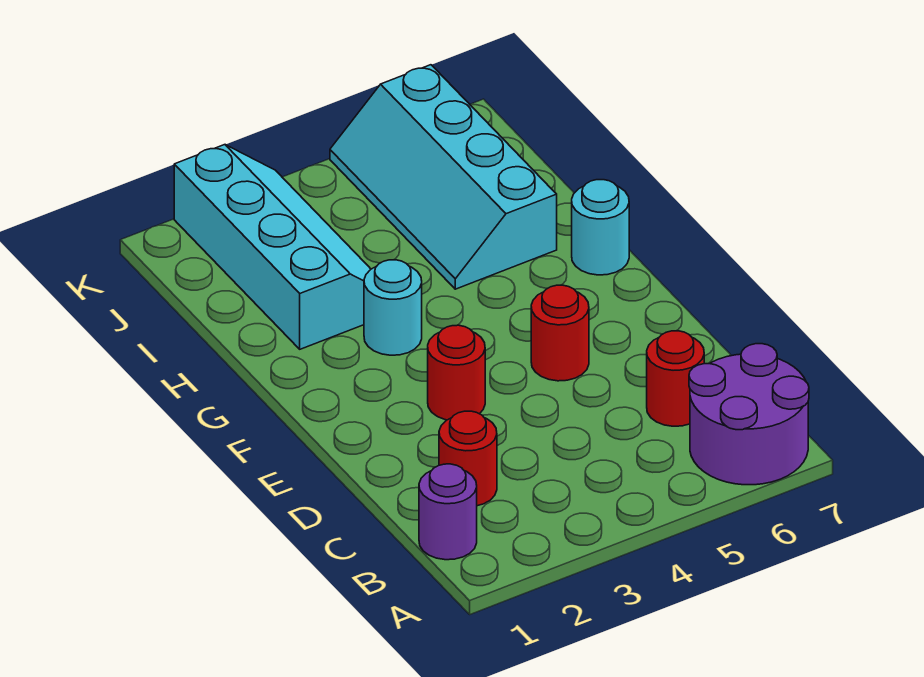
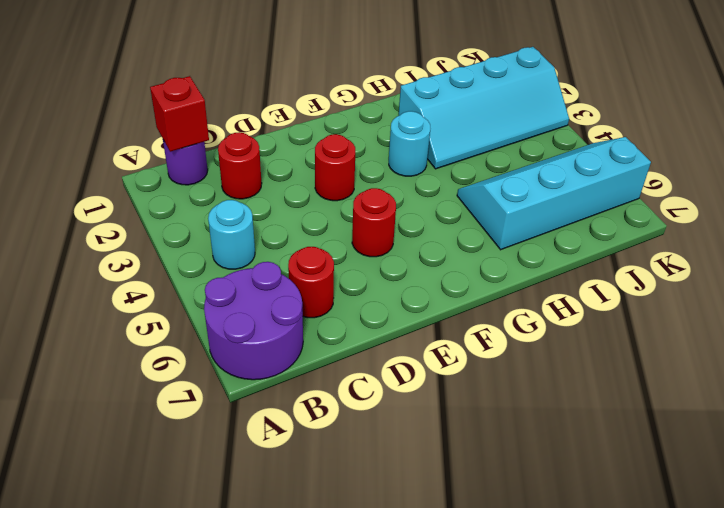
none -> red 1x1 brick [150,76,209,152]
cyan 1x1 round brick [572,180,629,275] -> cyan 1x1 round brick moved to [208,200,255,269]

